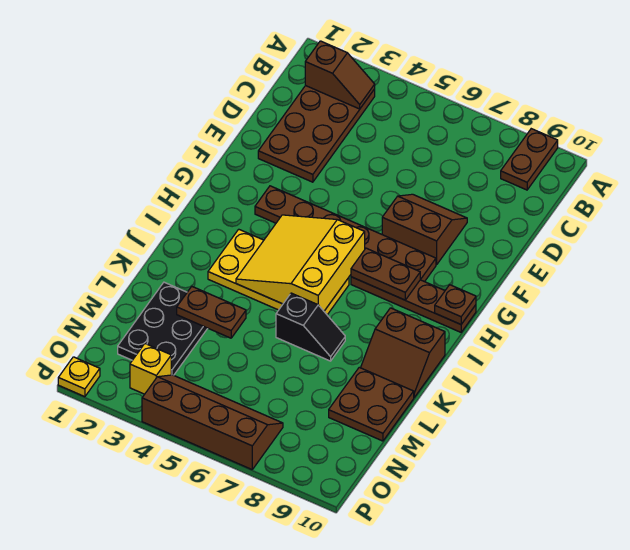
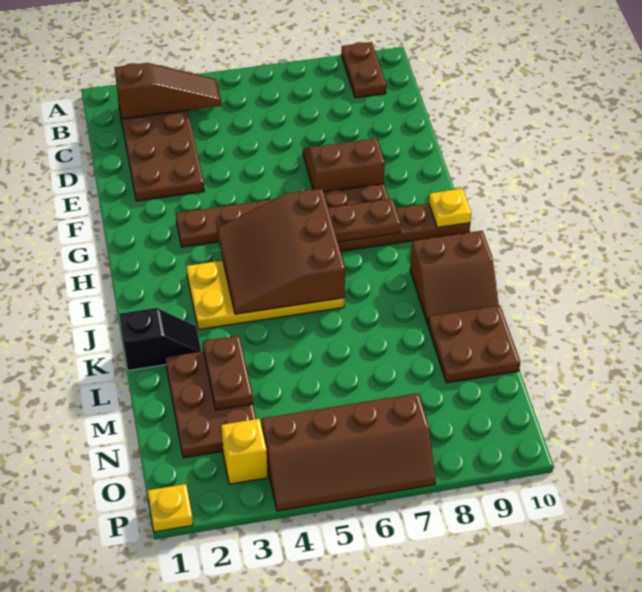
brown 1x2 slope [305,41,375,109] -> brown 1x3 slope [114,63,221,119]
yellow 3x3 slope [236,215,365,311] -> brown 3x3 slope [217,189,345,314]
brown 1x1 plate [435,285,476,324] -> yellow 1x1 plate [429,189,471,227]
black 1x2 slope [276,293,345,361] -> black 1x2 slope moved to [119,308,201,370]
black 2x3 plate [118,282,208,375] -> brown 2x3 plate [165,351,256,458]
brown 1x2 plate [177,287,246,338] -> brown 1x2 plate turned to [203,336,253,410]
brown 2x4 slope [142,375,283,469] -> brown 2x4 slope turned to [262,393,436,511]

